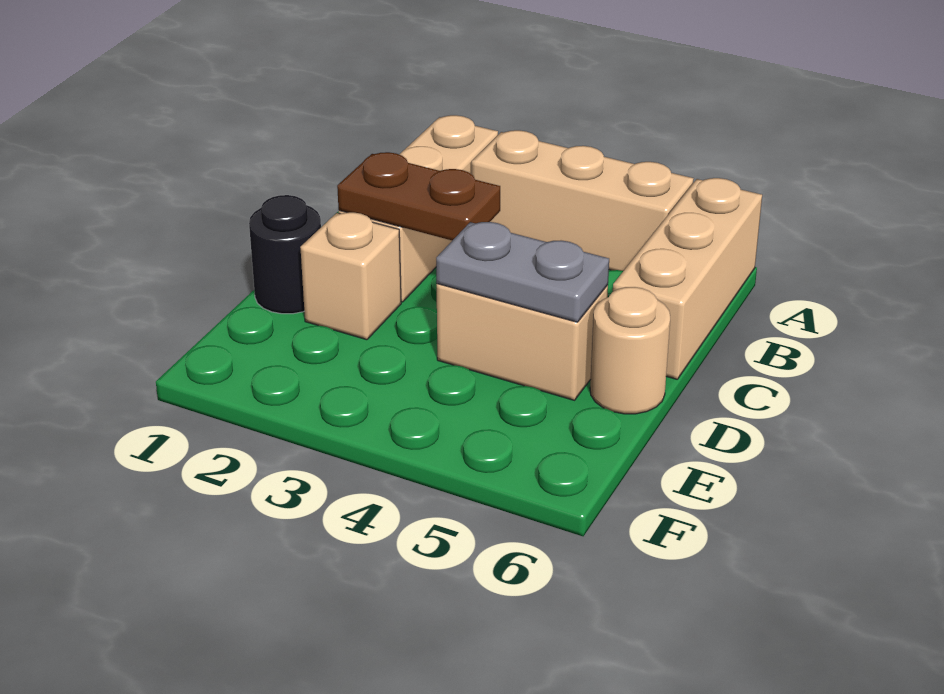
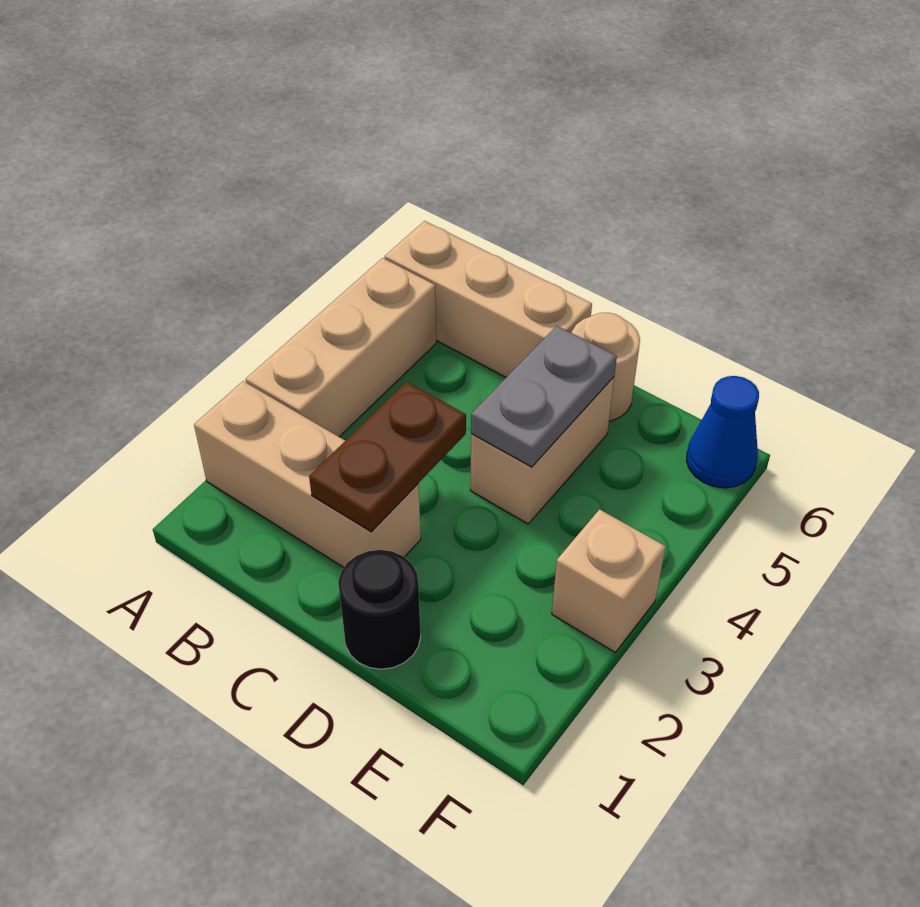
tan 1x1 brick [300,212,401,340] -> tan 1x1 brick moved to [552,509,666,652]
none -> blue 1x1 cone [686,376,759,488]

